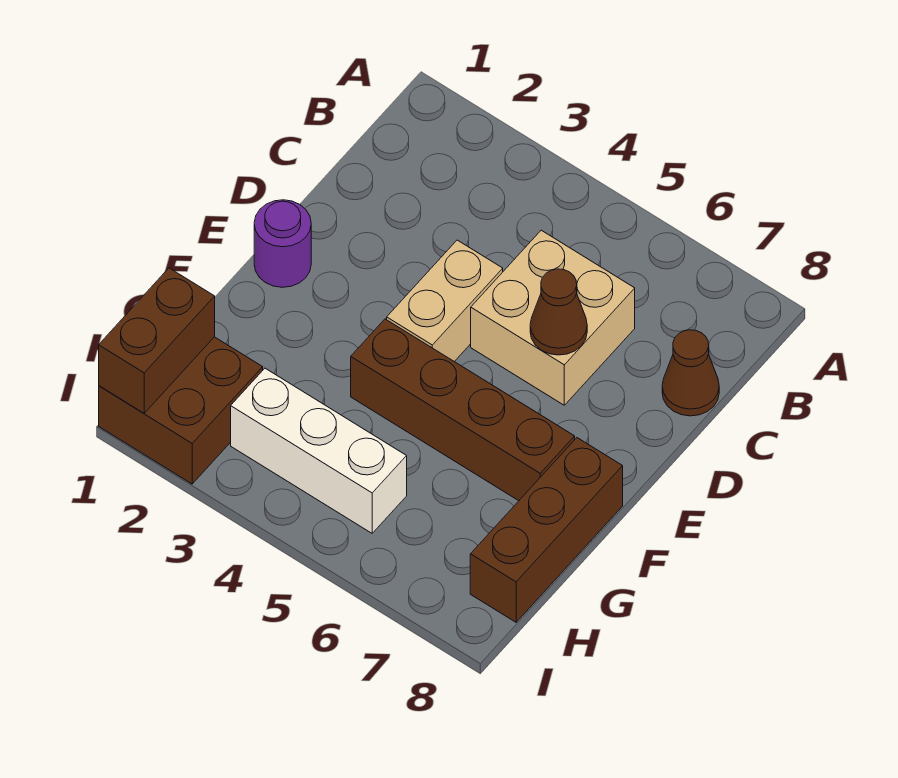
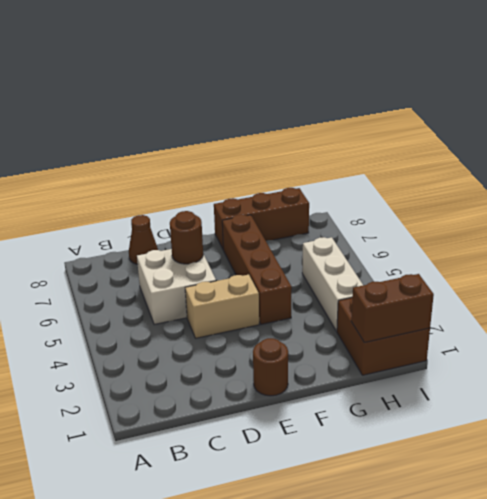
tan 2x2 brick [471,230,635,405] -> white 2x2 brick [137,249,216,325]
brown 1x1 cone [530,269,587,355] -> brown 1x1 round brick [170,211,203,264]
purple 1x1 round brick [254,200,311,287] -> brown 1x1 round brick [253,338,288,396]

